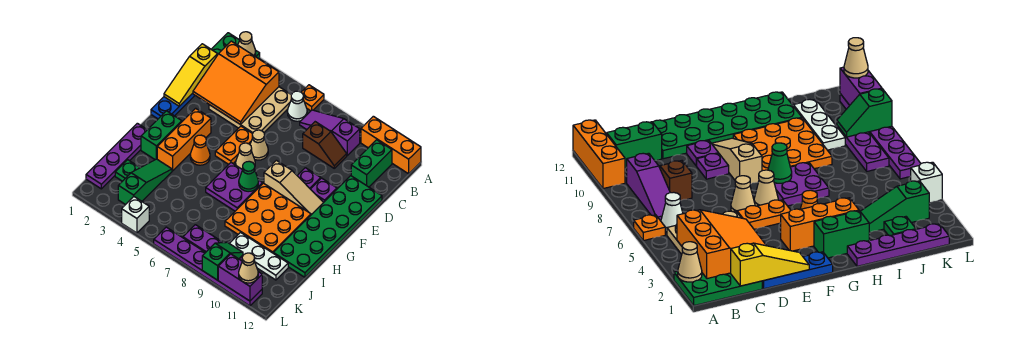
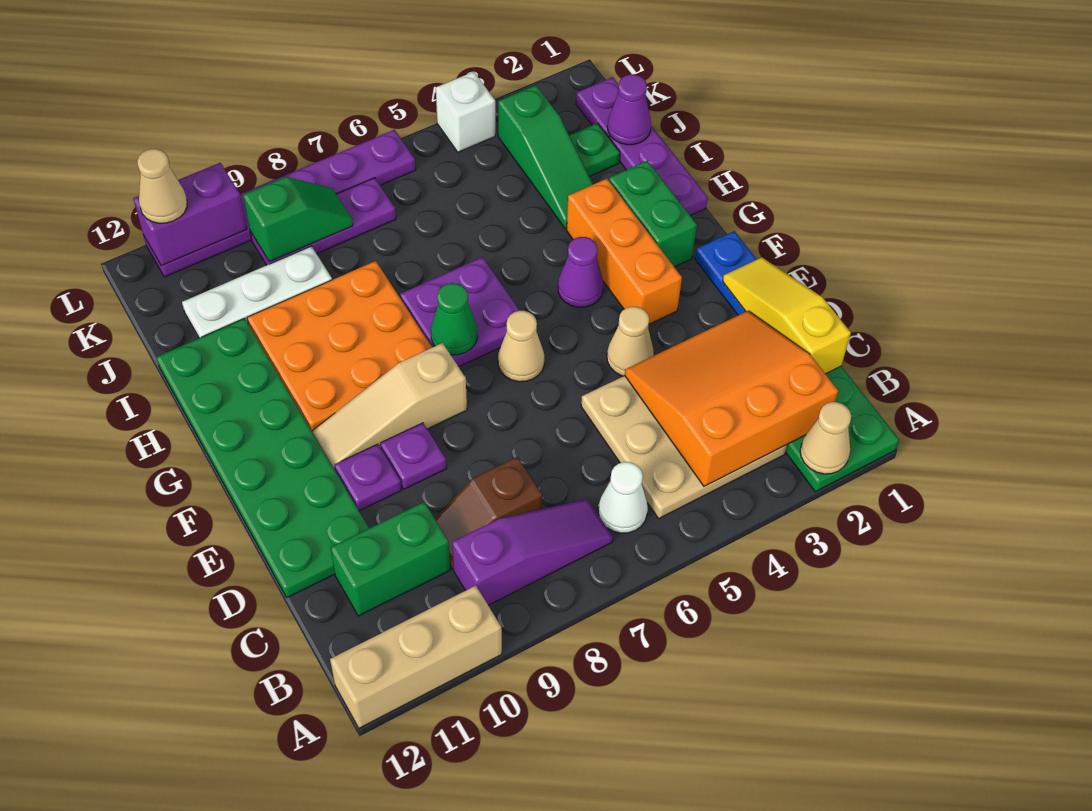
orange 1x1 plate [301,85,324,111] -> none
orange 1x3 brick [361,116,421,174] -> tan 1x3 brick [330,586,502,728]
green 1x2 brick [351,140,392,187] -> green 1x2 brick turned to [330,502,450,616]
orange 1x2 plate [215,126,252,164] -> none
tan 1x1 cone [250,130,268,160] -> tan 1x1 cone moved to [607,307,654,376]
orange 1x1 cone [190,135,210,165] -> purple 1x1 cone [558,237,603,307]
none -> purple 1x1 cone [608,74,651,145]
green 1x2 slope [202,242,243,280] -> green 1x2 slope turned to [243,177,353,262]

